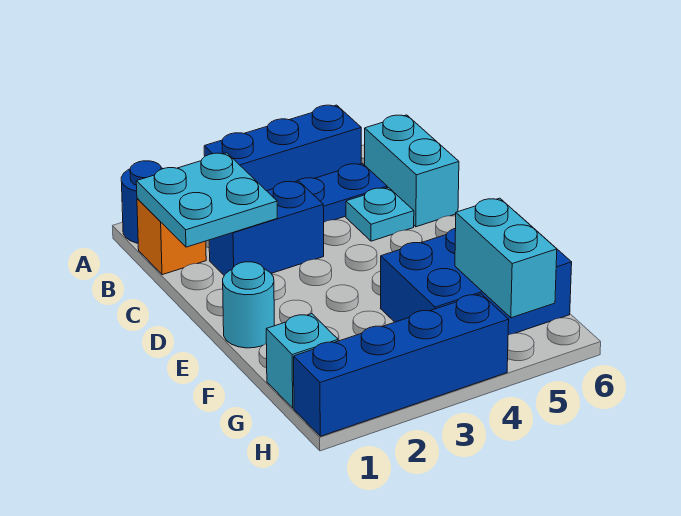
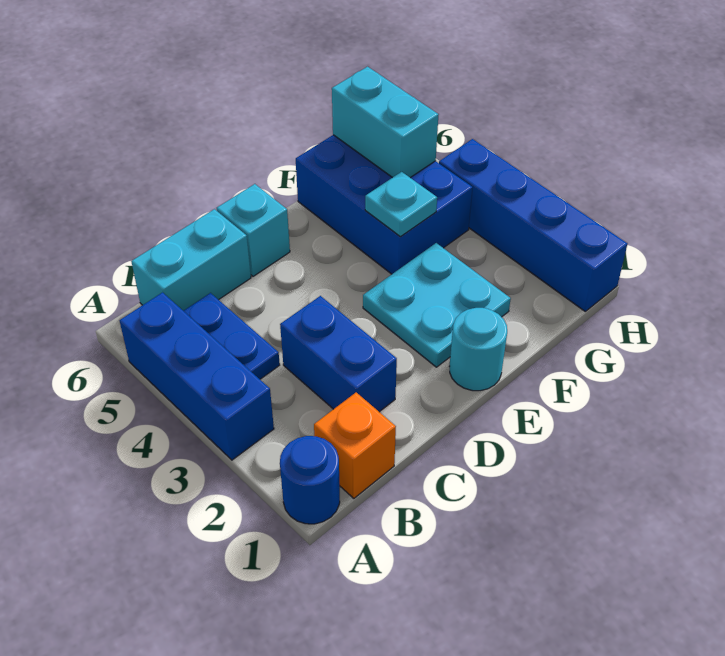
cyan 2x2 plate [136,153,277,247] -> cyan 2x2 plate moved to [363,243,511,367]
cyan 1x1 plate [346,188,414,241] -> cyan 1x1 plate moved to [365,172,437,237]
cyan 1x1 brick [266,314,338,408] -> cyan 1x1 brick moved to [217,184,290,276]
cyan 1x2 brick [455,198,557,318] -> cyan 1x2 brick turned to [332,67,439,178]

